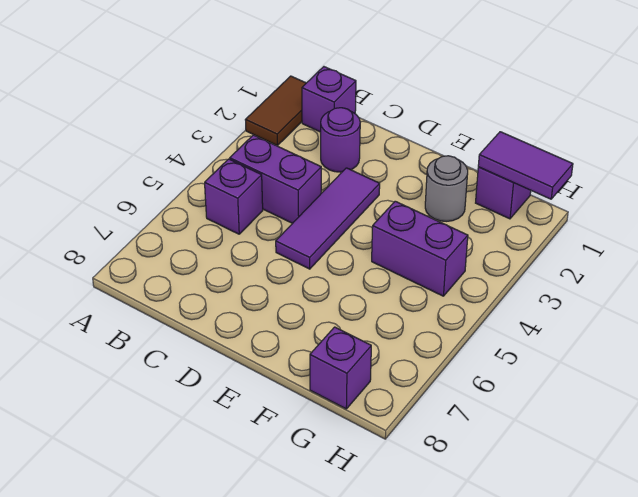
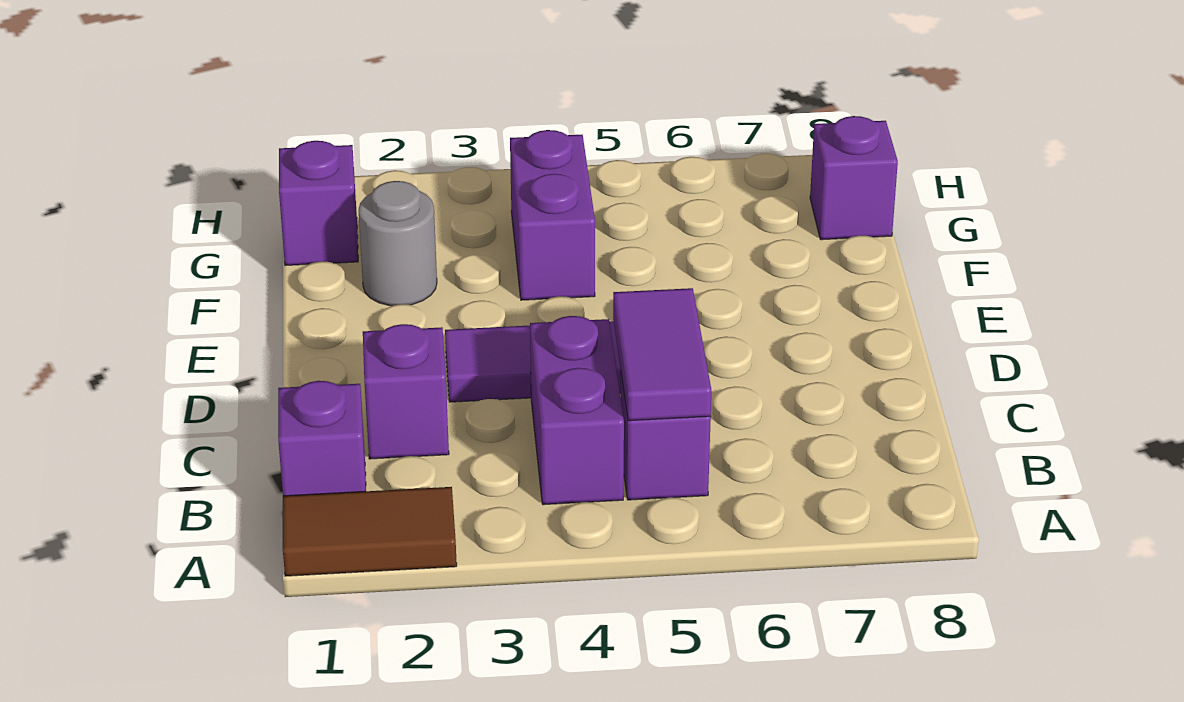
purple 1x1 round brick [321,108,360,172] -> purple 1x1 brick [363,324,449,459]
purple 1x2 tile [478,132,573,199] -> purple 1x2 tile moved to [613,288,711,421]

